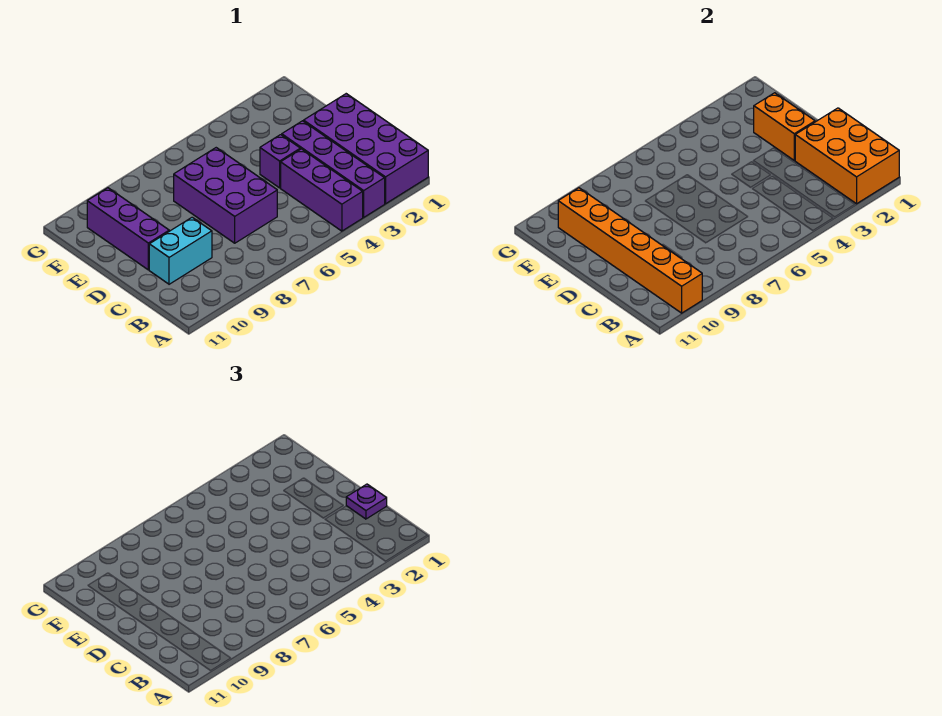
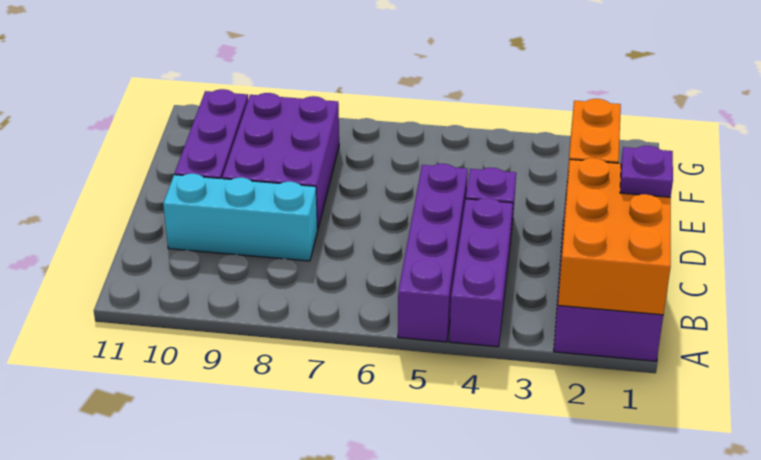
purple 1x4 brick [282,121,385,217] -> purple 1x4 brick moved to [398,164,468,342]
orange 1x6 brick [558,188,702,313] -> none
purple 2x3 brick [174,148,277,243] -> purple 2x3 brick moved to [222,93,339,229]
cyan 1x2 brick [149,217,212,284] -> cyan 1x3 brick [163,174,318,261]

